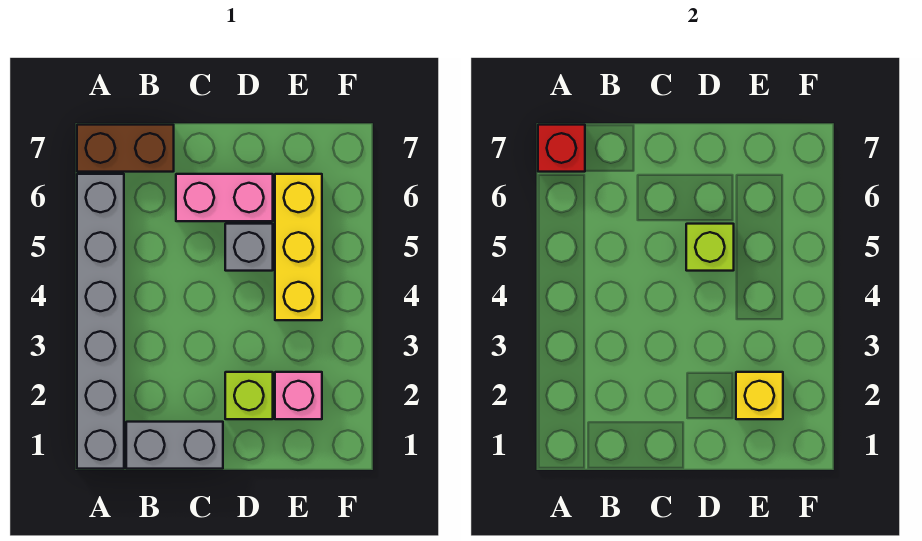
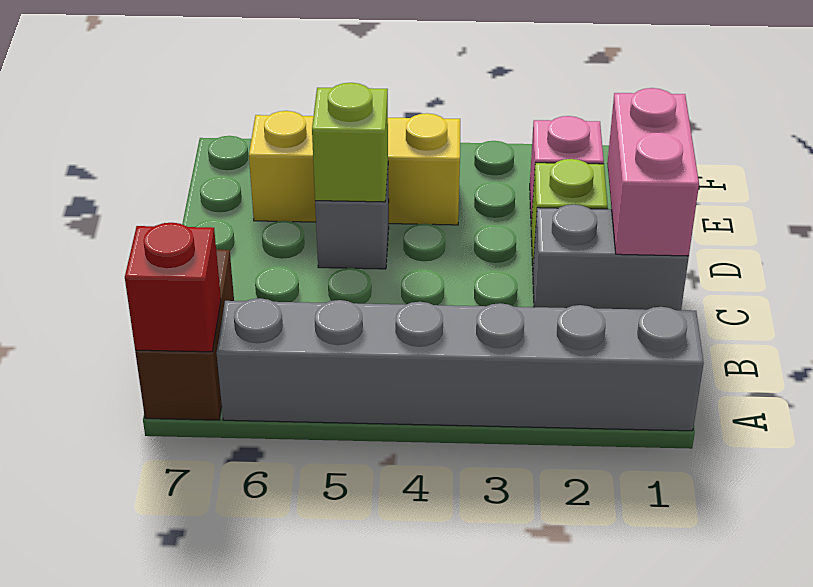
grey 1x2 brick [126,422,223,469] -> grey 1x2 brick turned to [533,204,689,310]
pink 1x2 brick [176,174,273,221] -> pink 1x2 brick moved to [607,88,699,256]
yellow 1x1 brick [736,372,783,419] -> none

